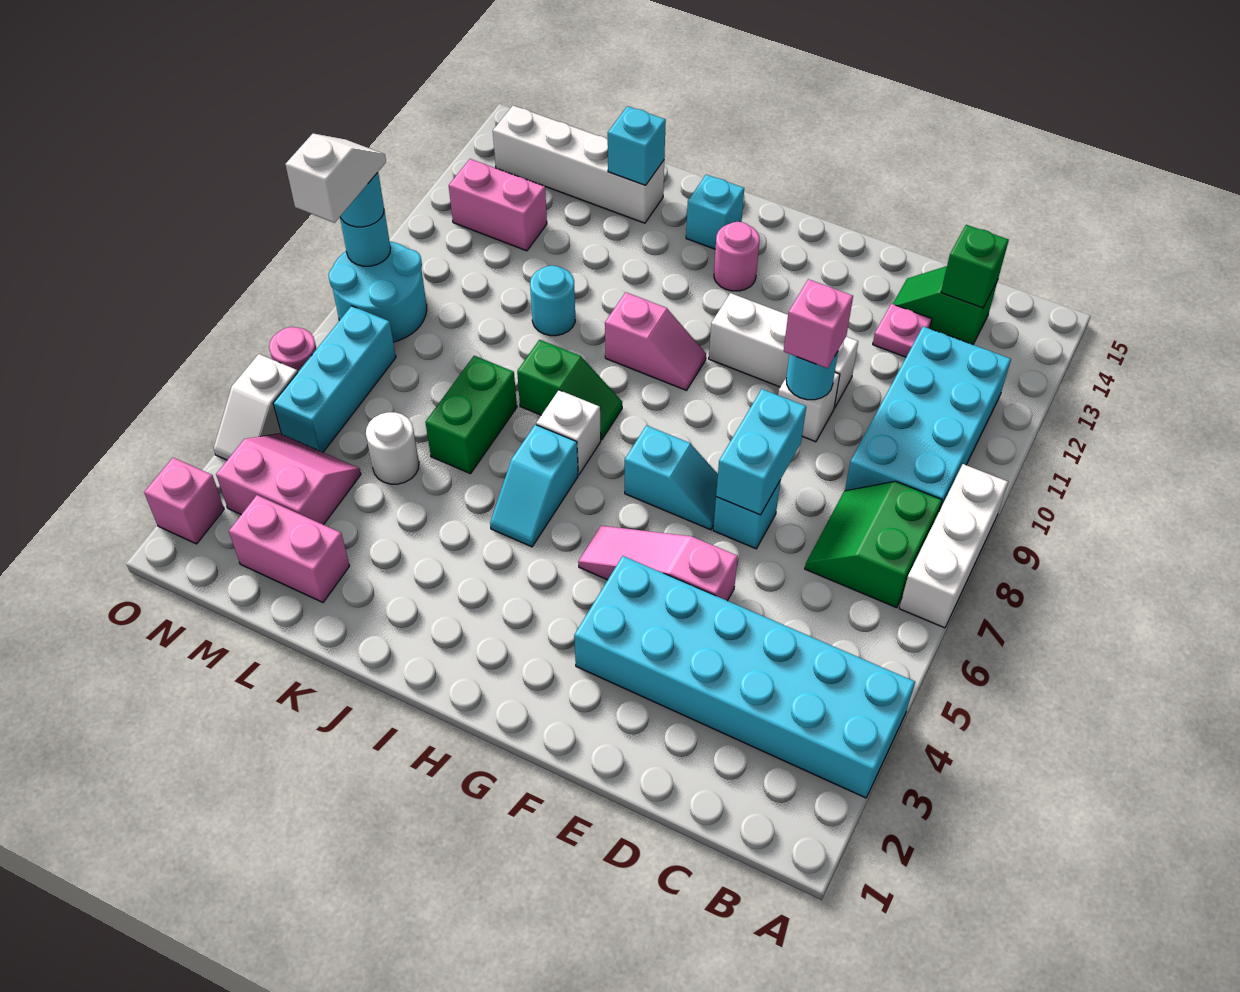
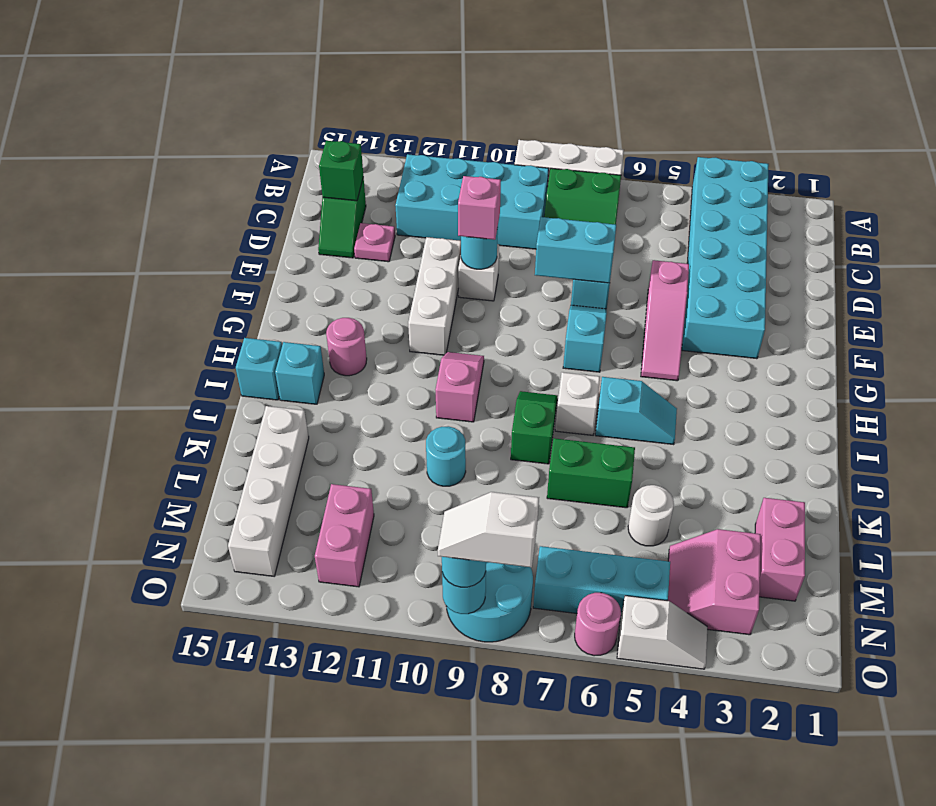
cyan 1x1 brick [608,106,666,185] -> cyan 1x1 brick moved to [236,338,282,400]
pink 1x1 brick [144,458,224,544] -> none

